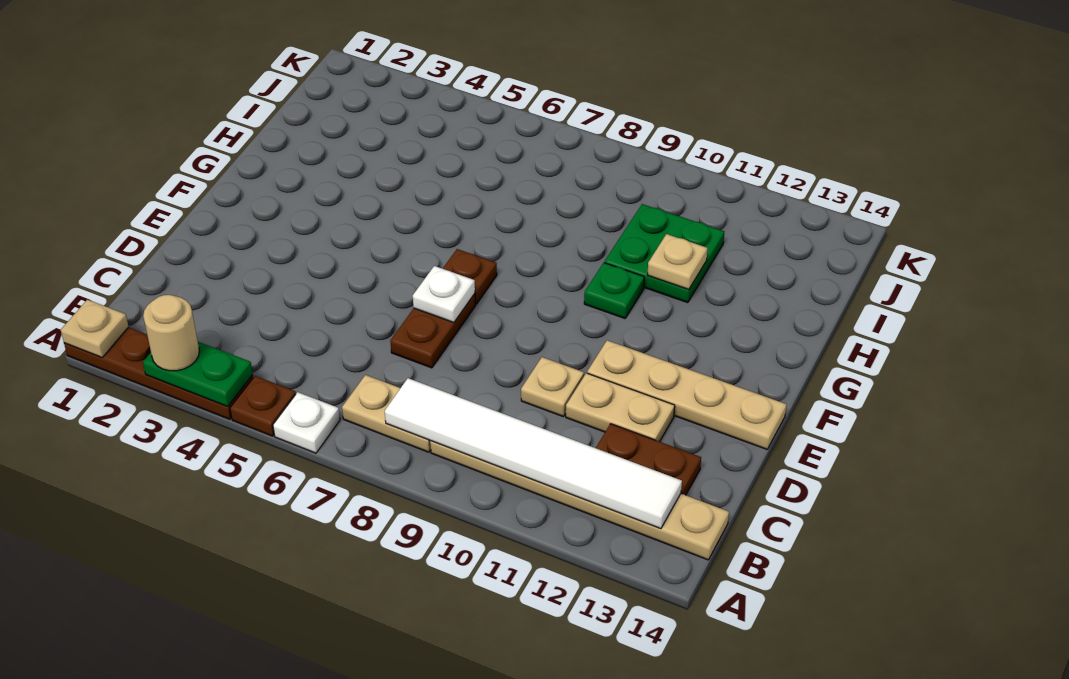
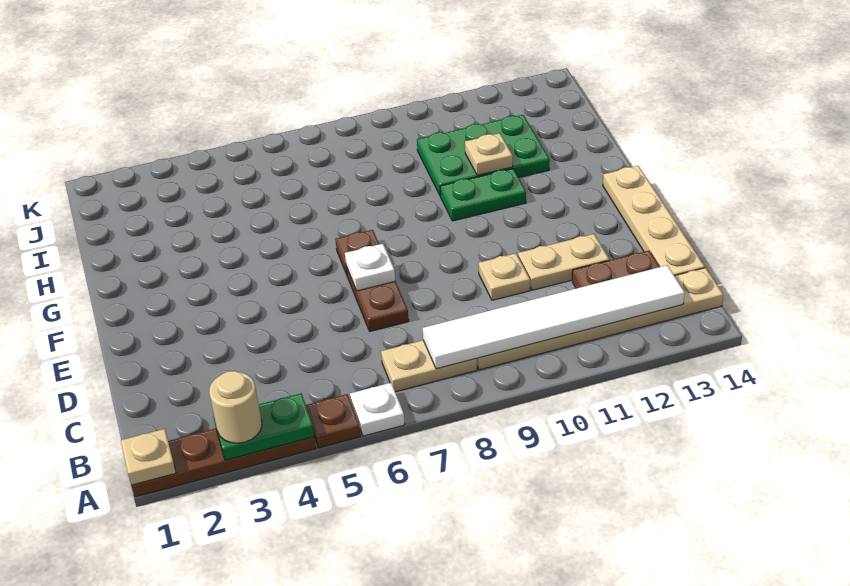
tan 1x4 plate [587,340,787,449] -> tan 1x4 plate turned to [603,166,705,276]
green 1x1 plate [584,263,644,318] -> green 1x2 plate [440,169,526,221]
green 2x2 plate [604,204,724,303] -> green 2x3 plate [417,115,550,196]

